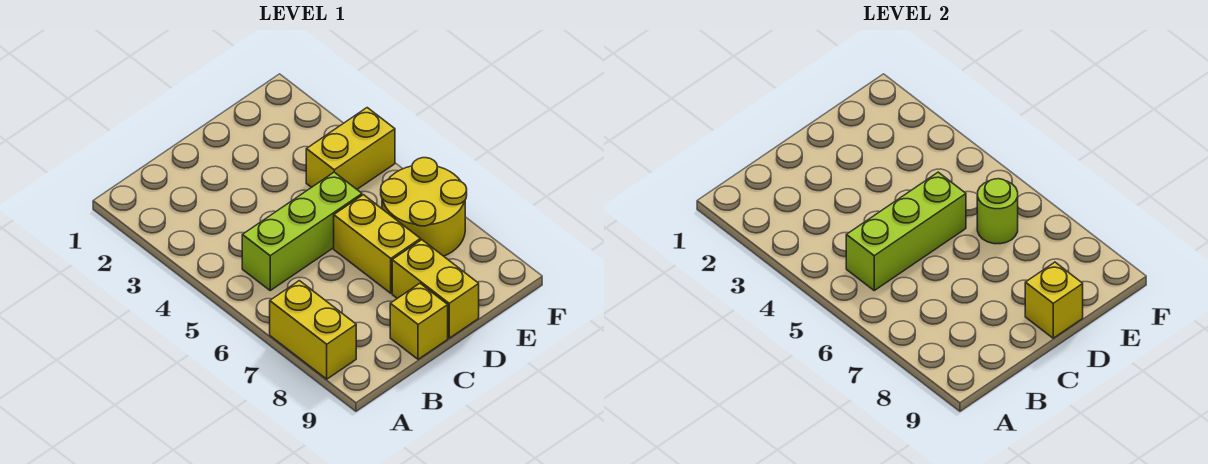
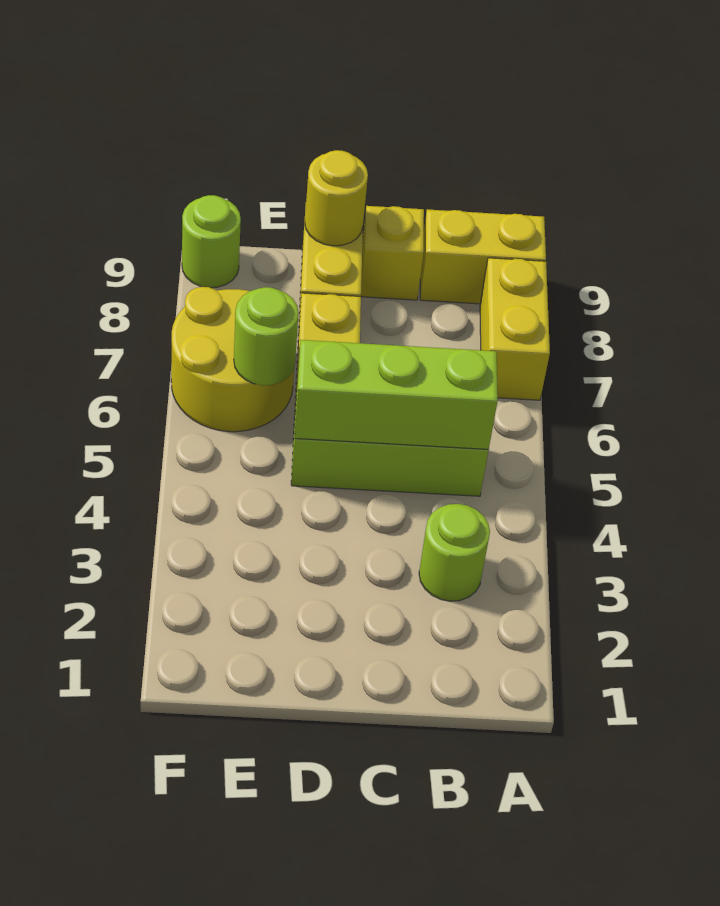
none -> lime 1x1 round brick [419,504,490,601]
yellow 1x1 brick [1025,262,1083,338] -> yellow 1x1 round brick [305,150,368,246]
yellow 1x2 brick [306,108,395,189] -> yellow 1x2 brick moved to [420,209,546,304]
none -> lime 1x1 round brick [182,195,241,288]

